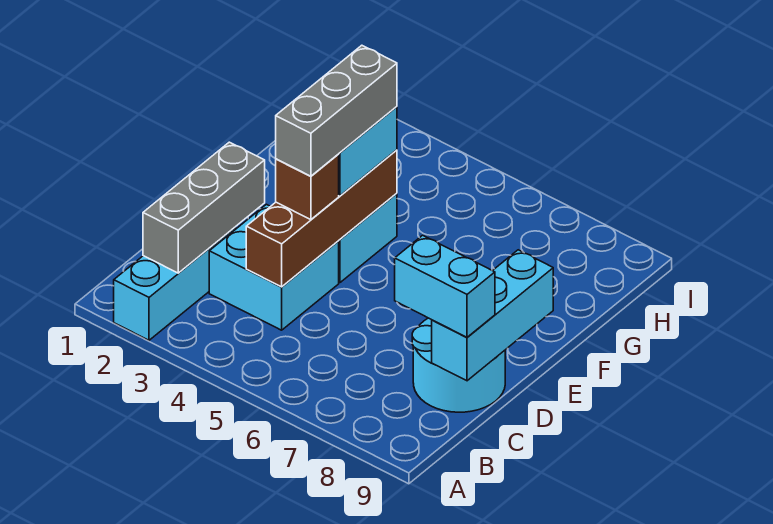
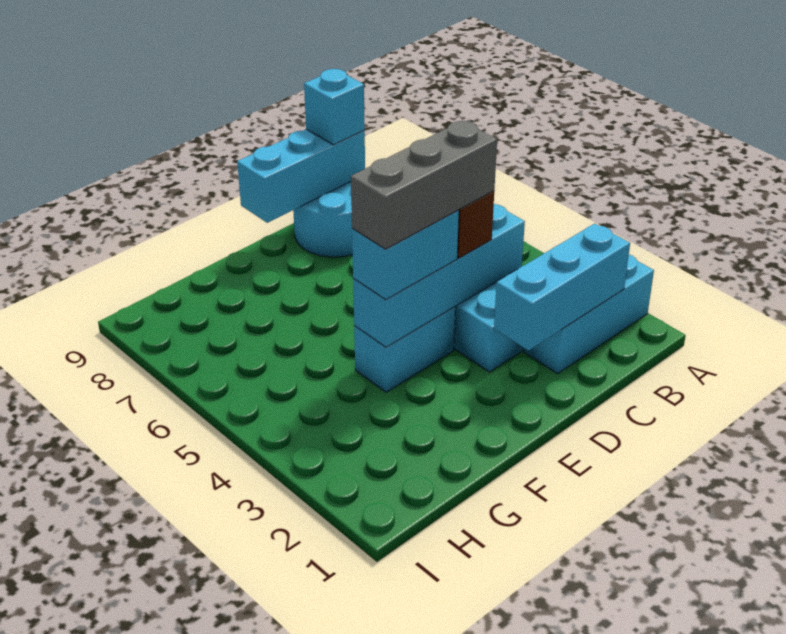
grey 1x3 brick [143,142,265,273] -> cyan 1x3 brick [494,224,630,350]
brown 1x4 brick [246,150,397,287] -> cyan 1x4 brick [353,204,525,347]
cyan 1x2 brick [395,235,495,337] -> cyan 1x1 brick [304,69,365,145]

